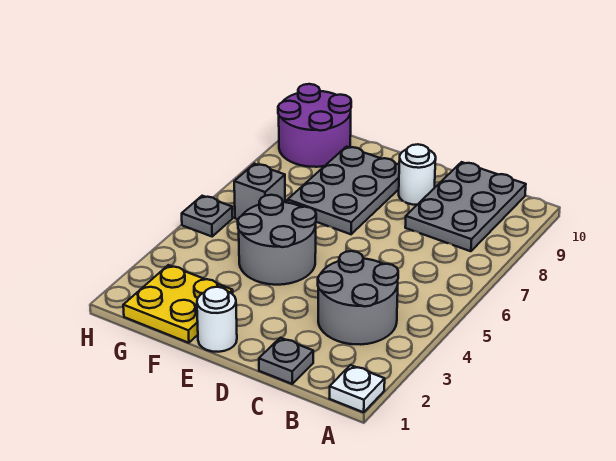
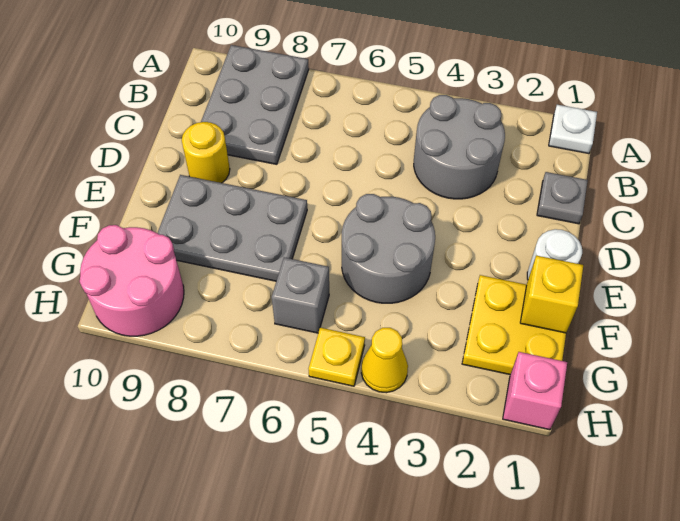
grey 2x3 plate [405,162,526,251] -> grey 2x3 plate turned to [201,45,309,164]
white 1x1 round brick [399,144,436,205] -> yellow 1x1 round brick [182,122,230,183]
none -> yellow 1x1 brick [520,256,583,333]
purple 2x2 round brick [278,84,351,167] -> pink 2x2 round brick [80,225,184,336]
none -> pink 1x1 brick [503,352,567,430]
none -> yellow 1x1 cone [361,328,408,393]
grey 1x1 plate [182,196,233,236] -> yellow 1x1 plate [309,328,365,386]

